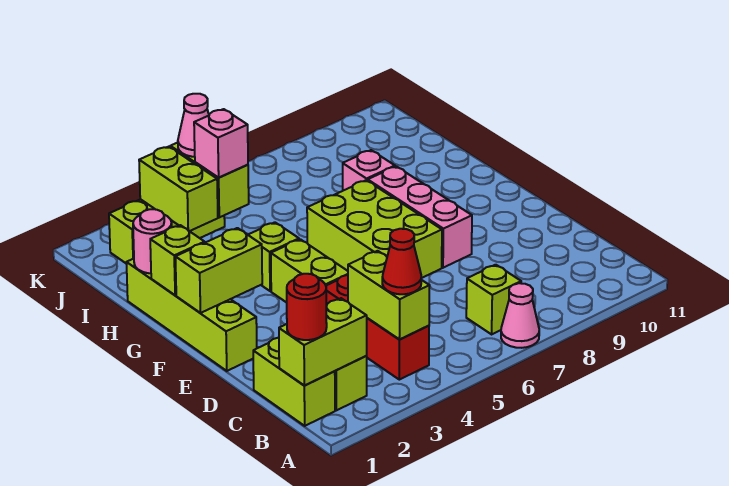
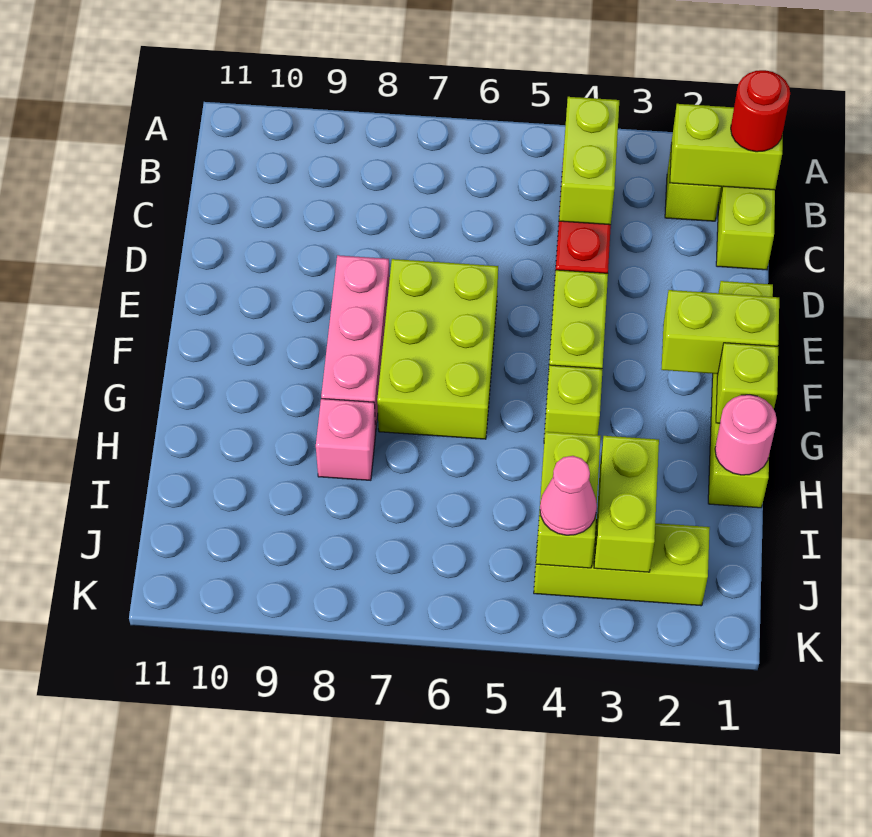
pink 1x1 cone [501,283,539,348] -> none
red 1x1 cone [382,229,421,294] -> none
lime 1x1 brick [466,265,521,334] -> none
pink 1x1 brick [194,109,248,178] -> none

